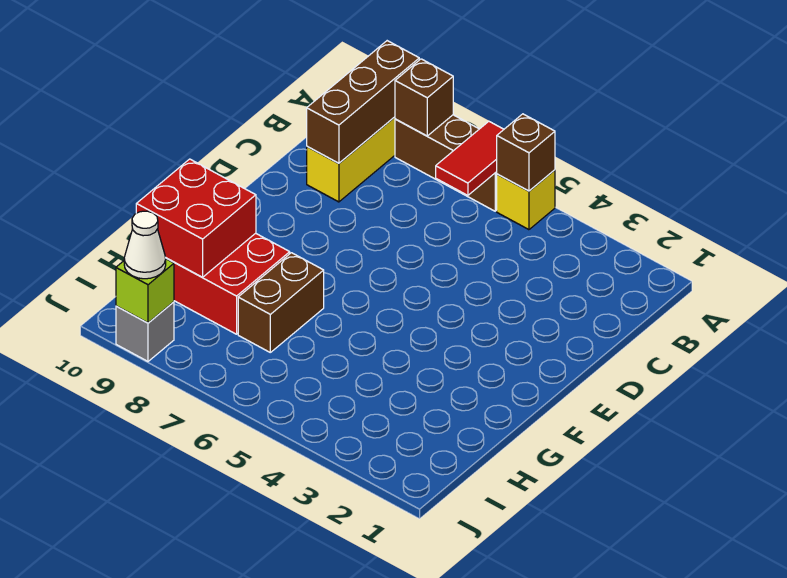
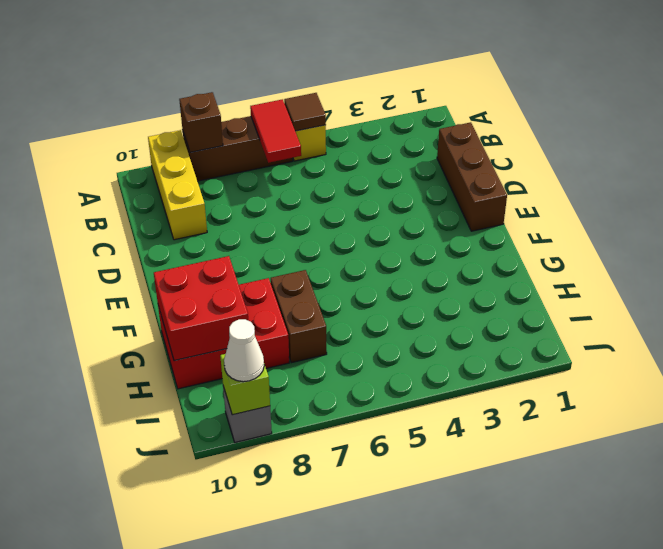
brown 1x1 brick [497,114,555,191] -> brown 1x1 tile [284,93,326,131]
brown 1x3 brick [307,41,419,163] -> brown 1x3 brick moved to [437,122,507,231]

